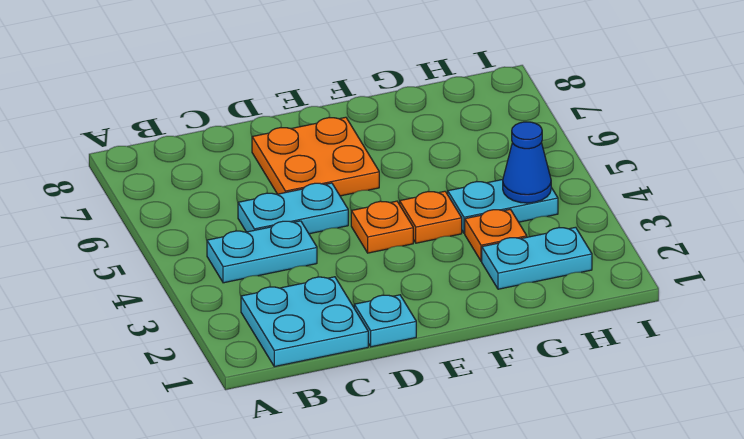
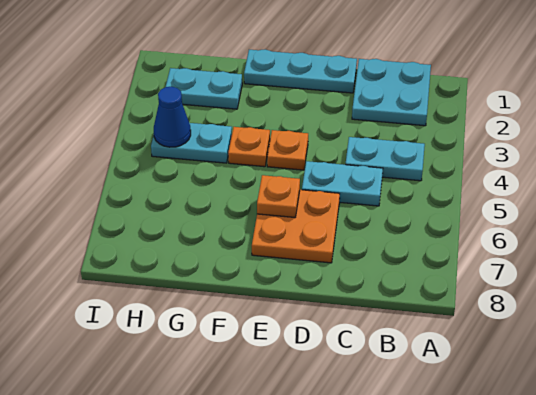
cyan 1x1 plate [354,295,416,347] -> cyan 1x3 plate [244,49,357,93]
orange 1x1 plate [465,209,527,261] -> orange 1x1 plate moved to [257,175,300,217]

